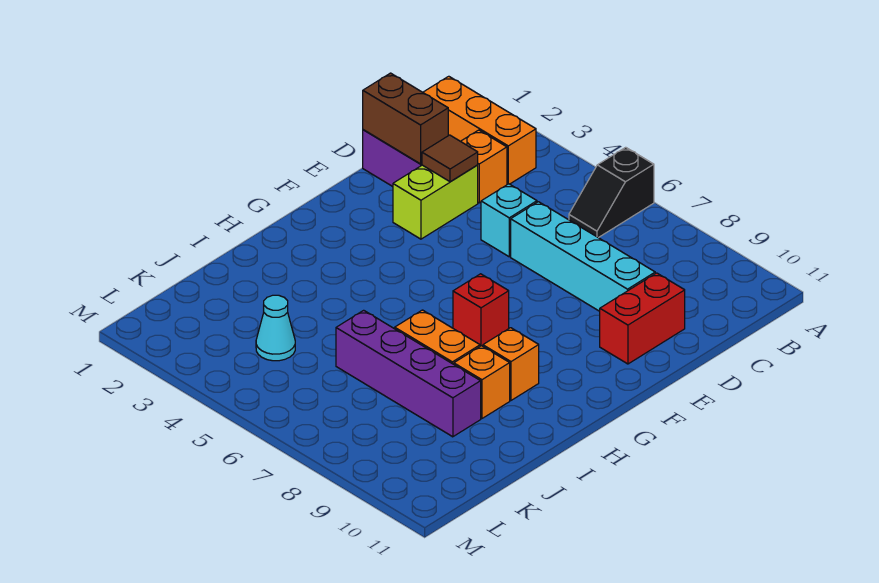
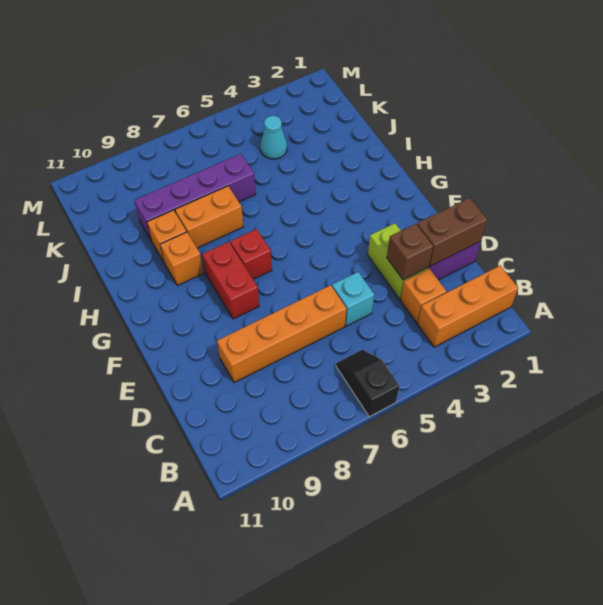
brown 1x1 tile [422,135,478,182] -> brown 1x1 brick [387,224,433,280]
cyan 1x4 brick [511,202,655,311] -> orange 1x4 brick [217,285,347,383]
red 1x2 brick [600,273,685,364] -> red 1x2 brick moved to [202,242,259,319]

